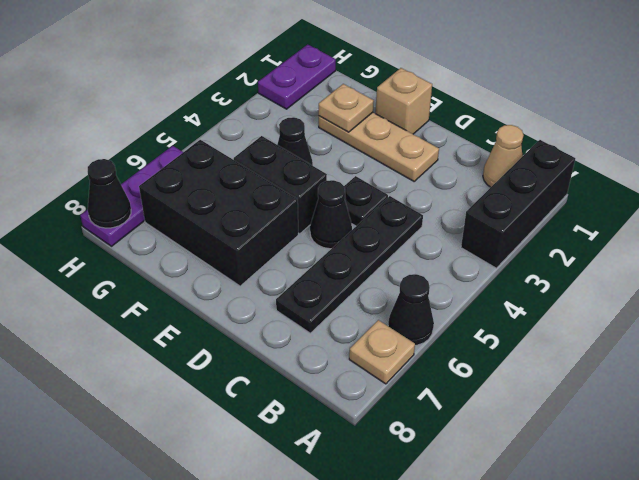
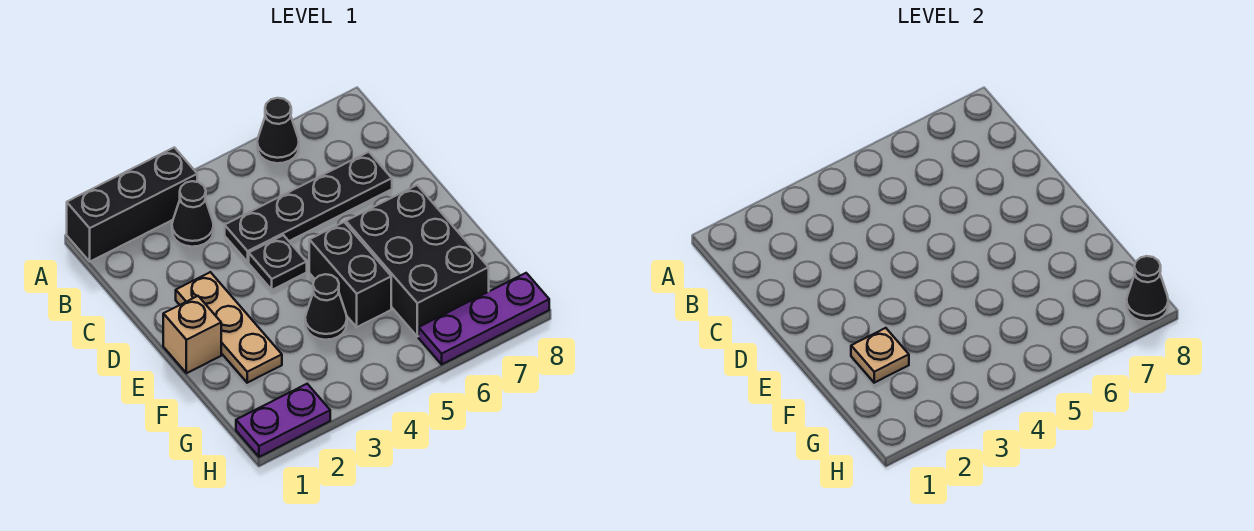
tan 1x1 plate [349,320,415,384] -> none
tan 1x1 cone [483,125,523,187] -> none
black 1x1 cone [310,180,352,249] -> black 1x1 cone moved to [172,181,214,247]

